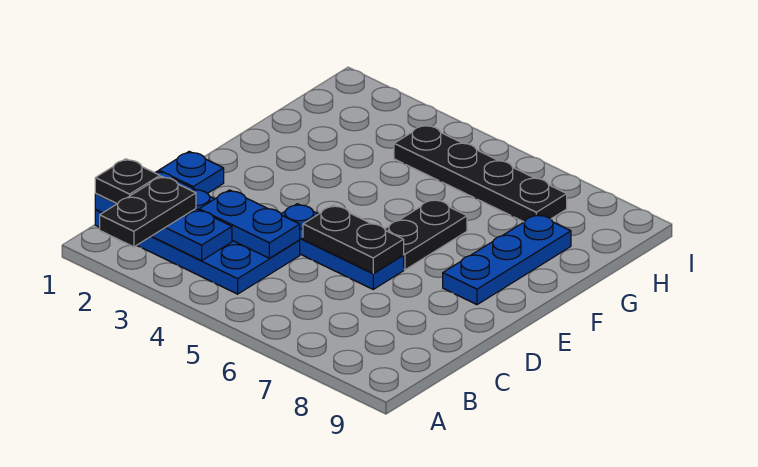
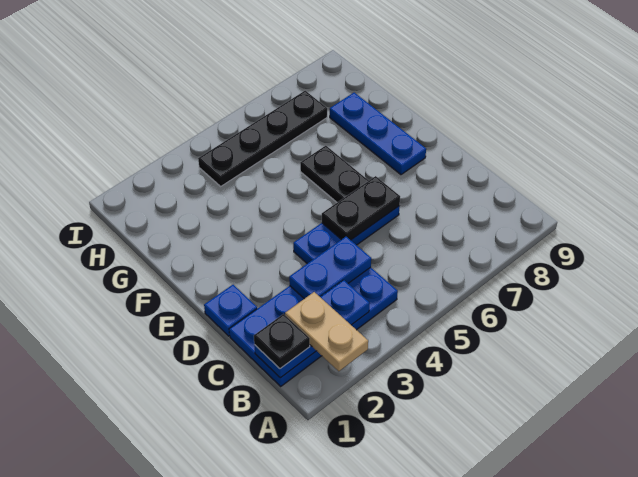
black 1x2 plate [100,176,196,247] -> tan 1x2 plate [285,292,368,371]

